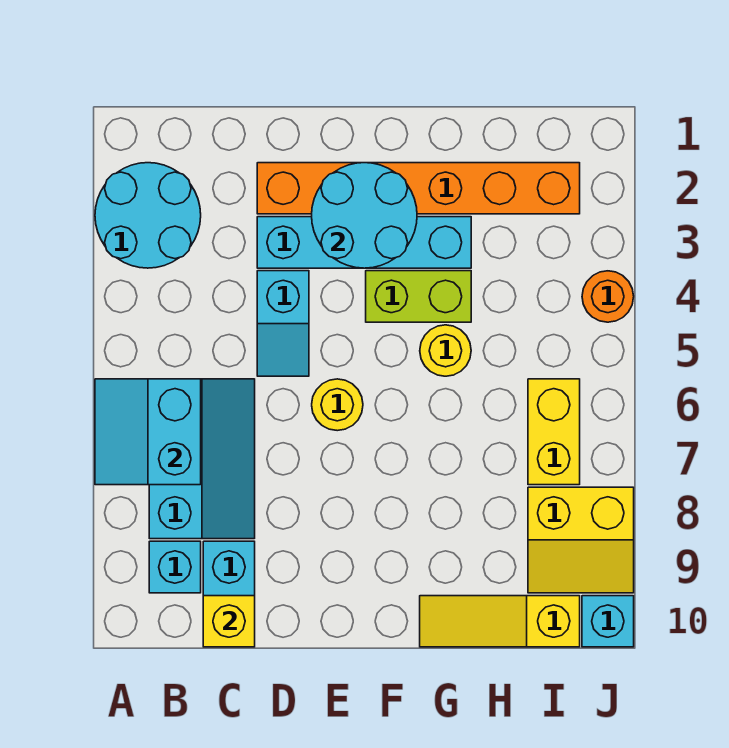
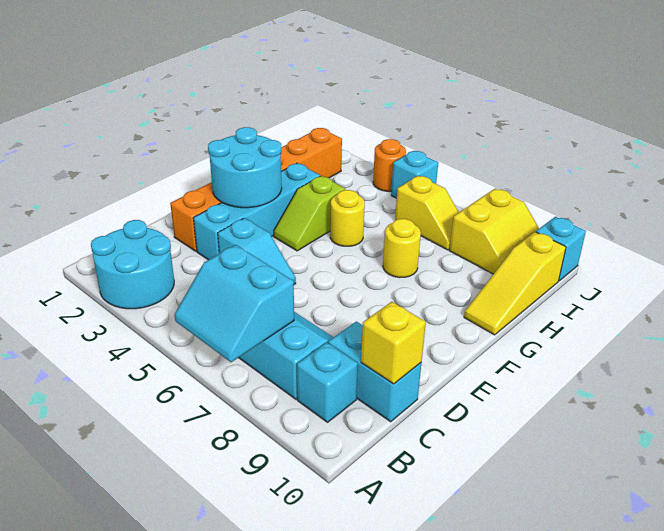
yellow 1x1 round brick [312,379,363,431] -> yellow 1x1 round brick moved to [383,219,421,278]
lime 1x2 brick [366,271,471,322] -> lime 1x2 slope [274,176,345,251]
yellow 1x2 brick [528,379,580,485] -> yellow 1x2 slope [395,176,459,250]
none -> cyan 1x1 brick [391,151,438,198]

